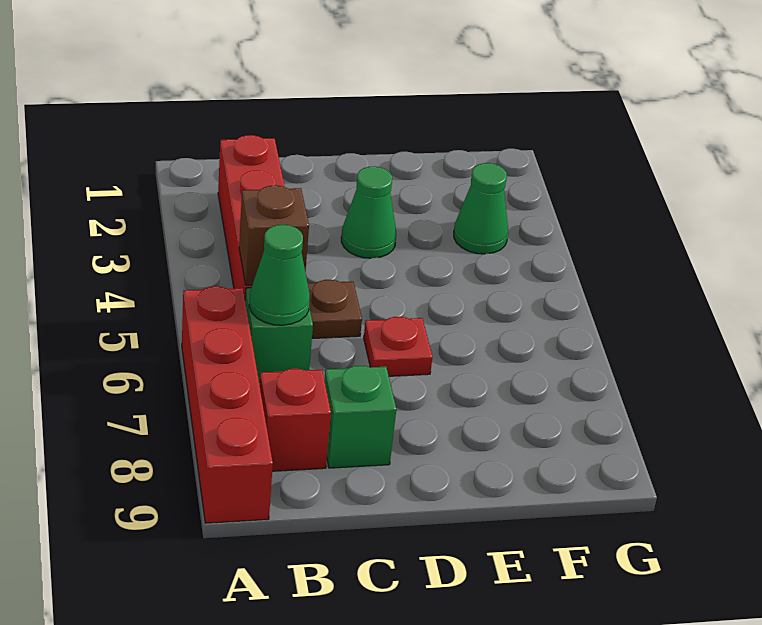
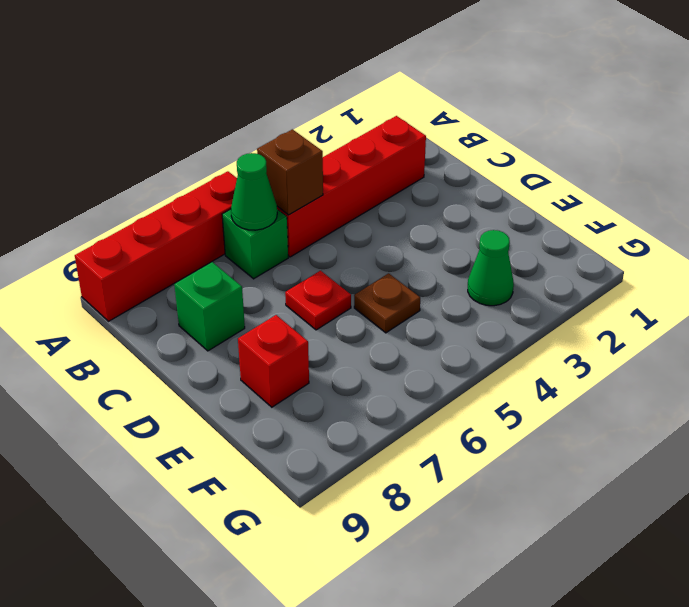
red 1x1 brick [260,369,331,471] -> red 1x1 brick moved to [238,315,309,407]
brown 1x1 plate [308,280,362,338] -> brown 1x1 plate moved to [354,273,420,333]
green 1x1 cone [341,166,396,258] -> none

